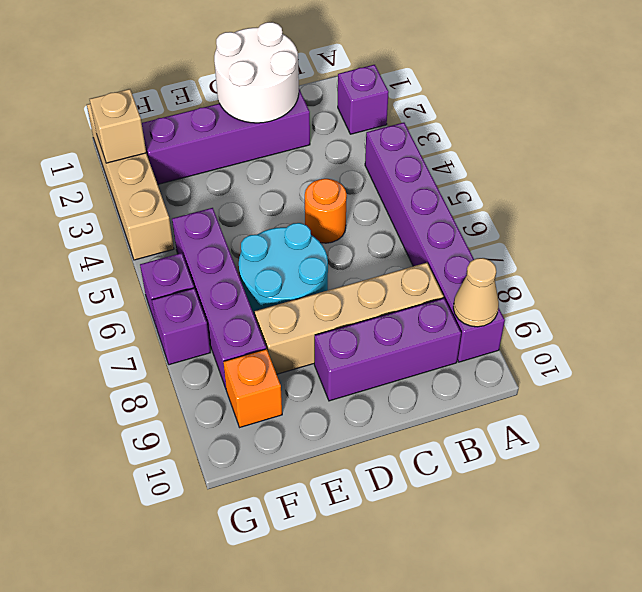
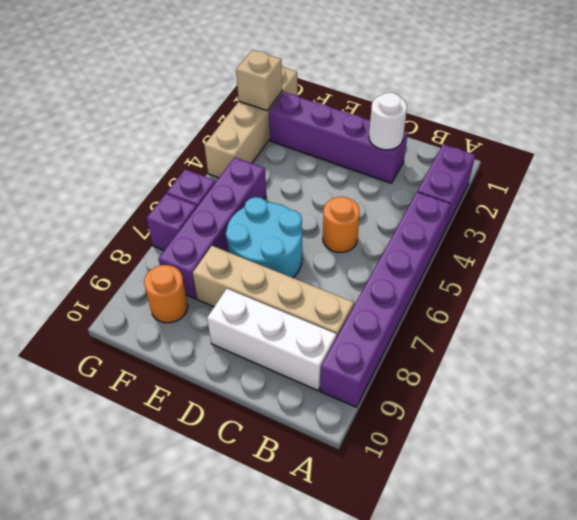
purple 1x1 brick [338,65,389,134] -> purple 1x2 brick [417,144,475,230]
tan 1x1 cone [453,258,499,327] -> none
purple 1x3 brick [314,298,461,401] -> white 1x3 brick [207,289,336,390]
white 2x2 round brick [214,22,299,123] -> white 1x1 round brick [369,92,407,150]
orange 1x1 brick [223,349,282,427] -> orange 1x1 round brick [144,265,188,323]

